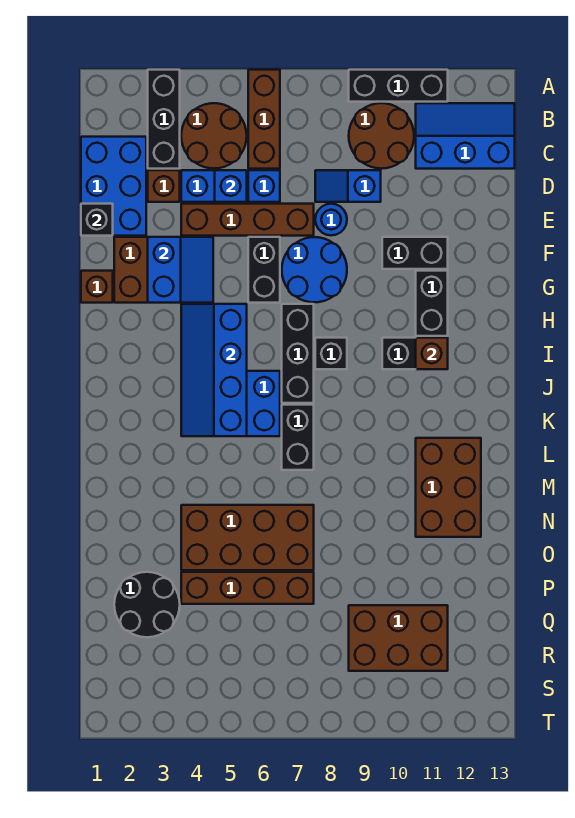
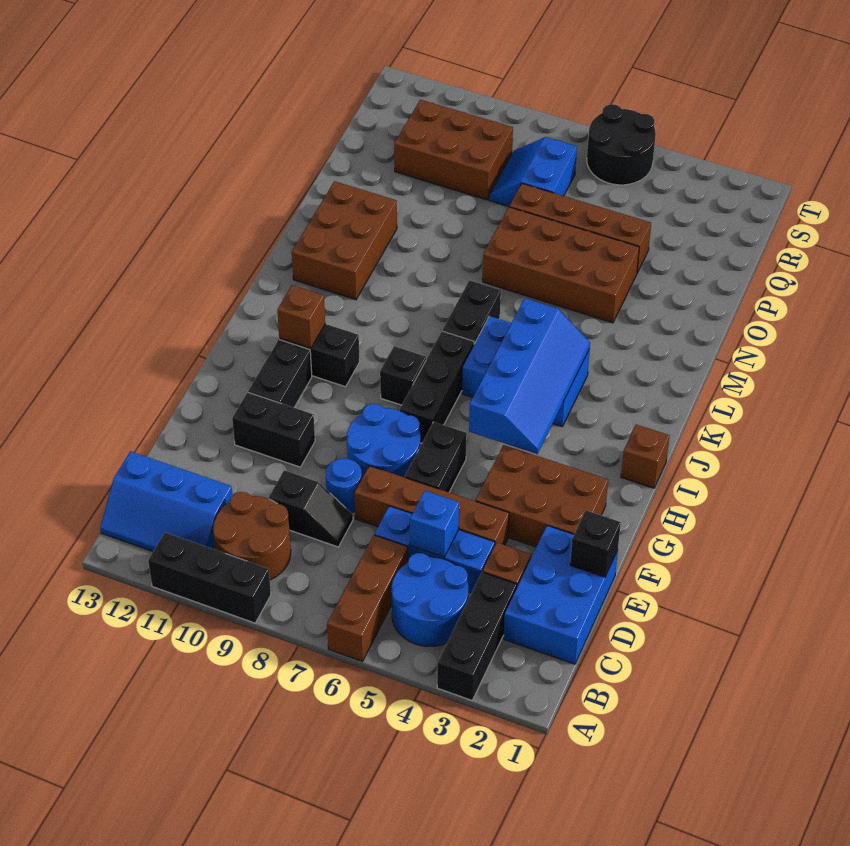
brown 2x2 round brick [181,103,247,169] -> blue 2x2 round brick [392,553,468,646]
blue 1x2 slope [315,170,381,202] -> black 1x2 slope [269,470,353,547]
blue 2x2 slope [148,237,213,303] -> blue 2x2 slope moved to [489,137,577,206]
brown 1x1 brick [81,271,113,303] -> brown 1x1 brick moved to [621,424,670,488]
black 2x2 round brick [114,572,180,637] -> black 2x2 round brick moved to [587,104,656,185]

